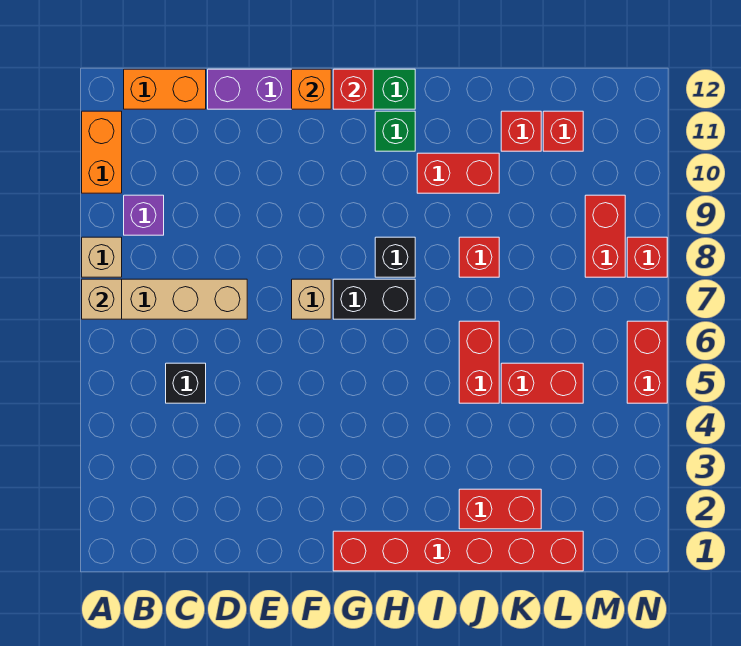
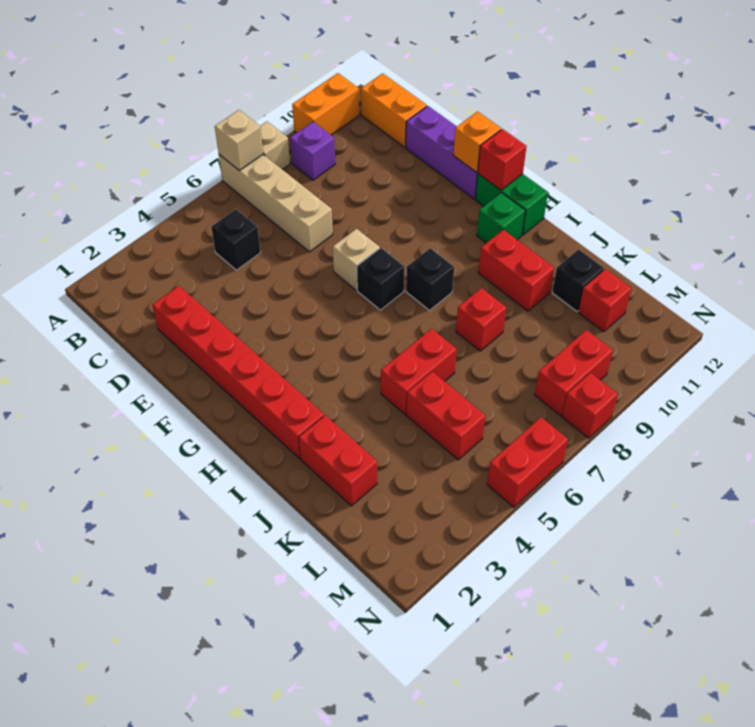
red 1x6 brick [333,531,583,571] -> red 1x6 brick moved to [153,286,324,459]
black 1x2 brick [333,279,415,319] -> black 1x1 brick [357,248,404,310]
red 1x1 brick [501,111,541,151] -> black 1x1 brick [552,249,604,311]

